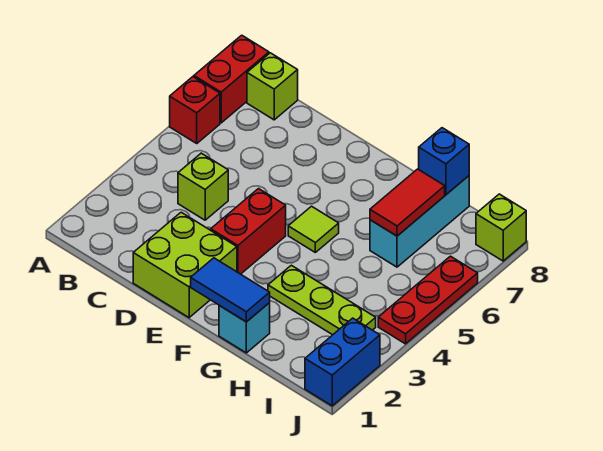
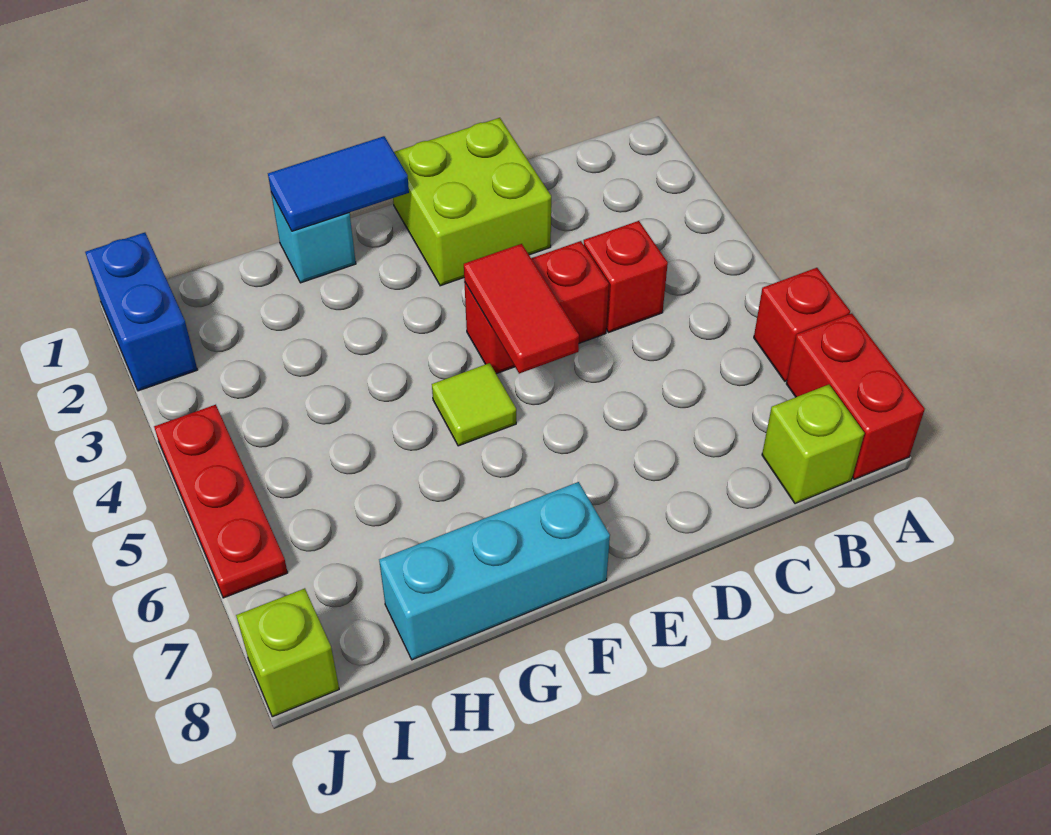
lime 1x1 brick [178,153,228,220] -> red 1x1 brick [584,221,668,332]
red 1x2 brick [211,189,286,274] -> red 1x2 brick turned to [464,241,609,374]
lime 1x3 plate [268,265,376,335] -> none
cyan 1x3 brick [370,176,469,267] -> cyan 1x3 brick turned to [379,482,610,660]
red 1x2 tile [370,169,445,236] -> red 1x2 tile moved to [464,244,579,374]
blue 1x1 brick [419,128,469,195] -> none

